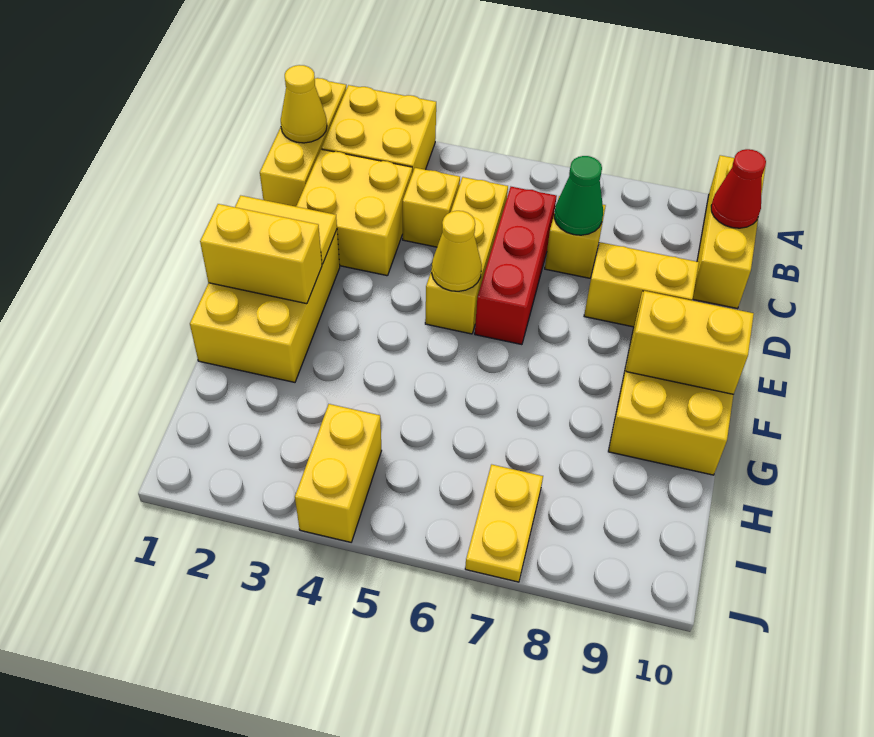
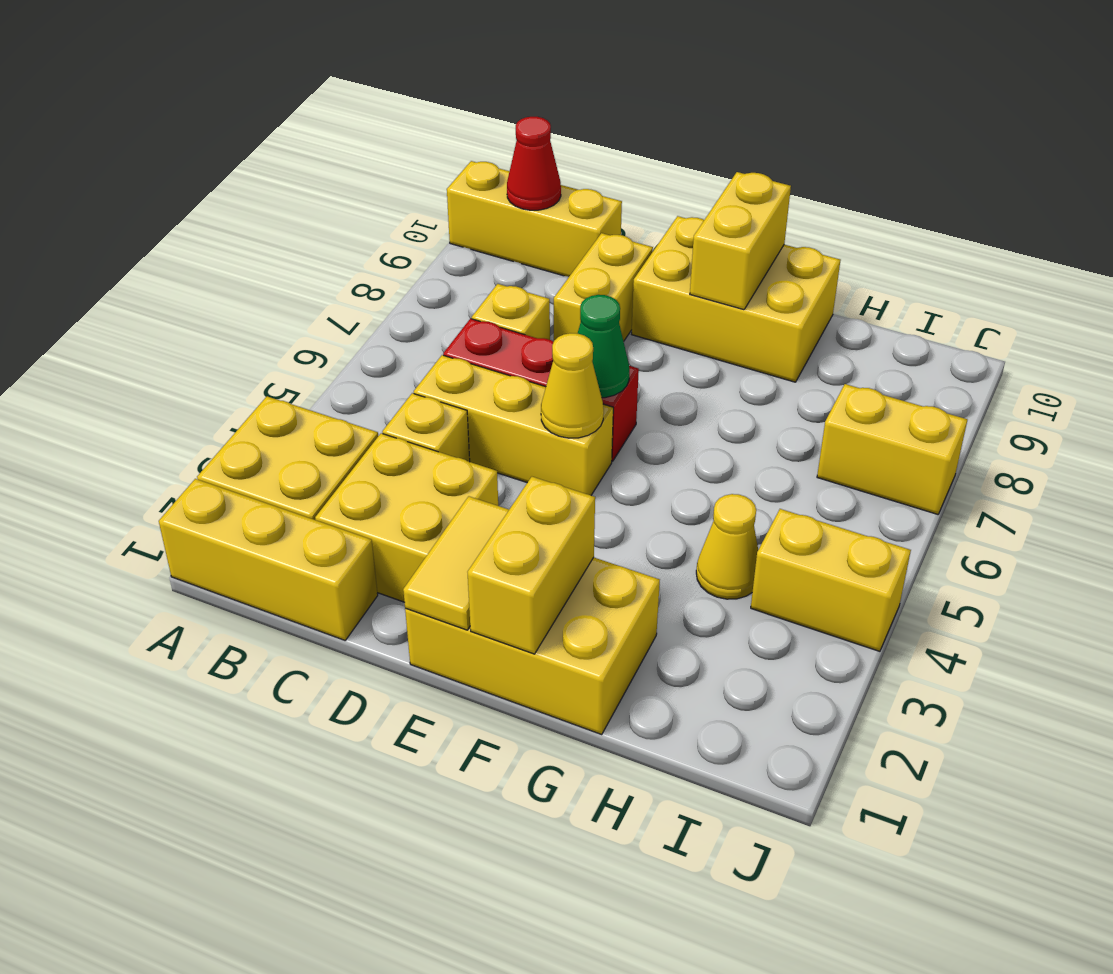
yellow 1x1 cone [281,65,327,143] -> yellow 1x1 cone moved to [696,494,758,599]
green 1x1 cone [554,156,603,235] -> green 1x1 cone moved to [577,295,629,398]
yellow 1x2 plate [465,464,543,582] -> yellow 1x2 brick [817,384,967,514]

